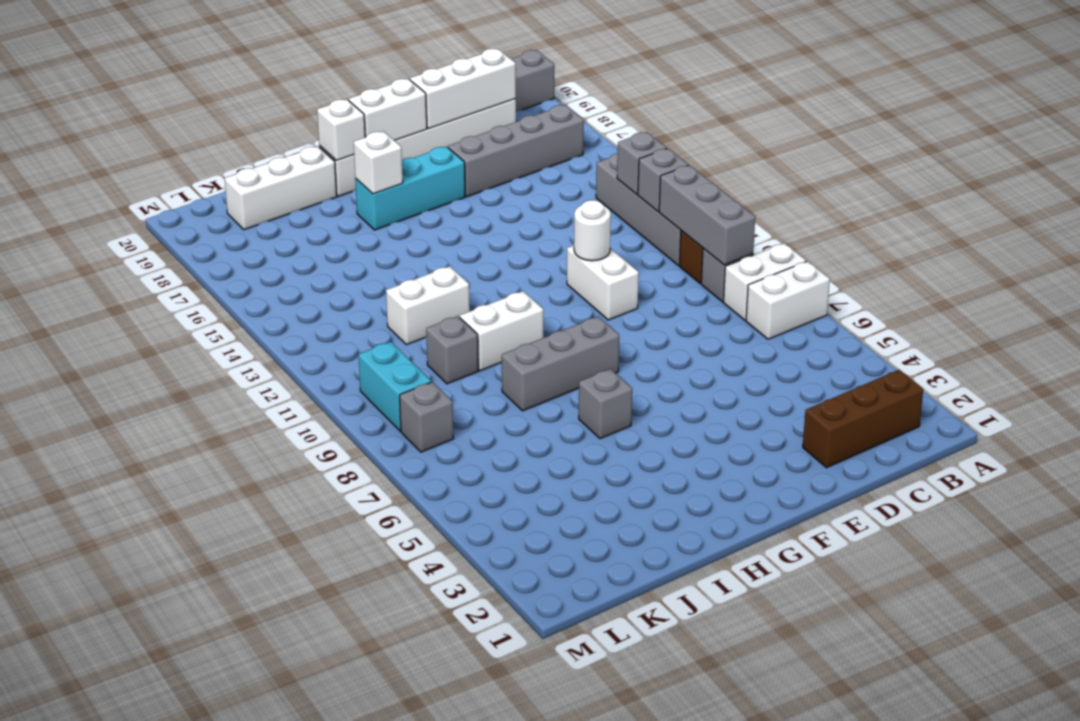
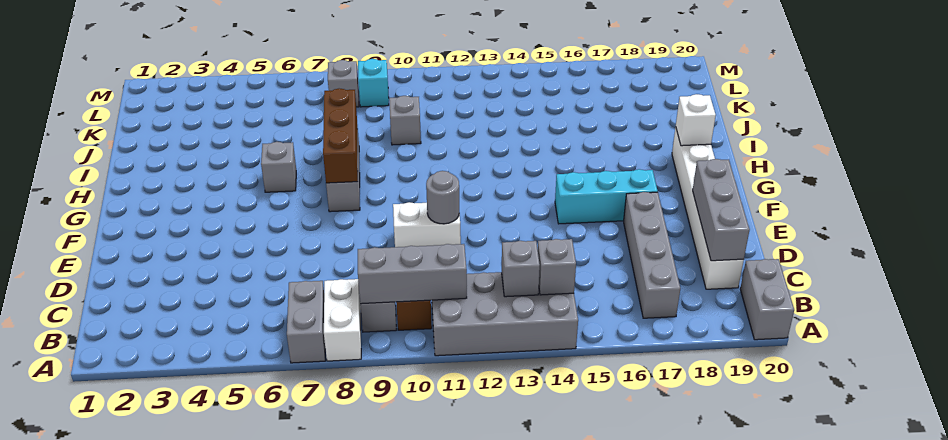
white 1x2 brick [746,261,830,339] -> grey 1x2 brick [287,281,325,363]
brown 1x3 brick [803,370,923,468] -> brown 1x3 brick moved to [323,89,358,183]
grey 1x1 brick [638,148,688,212] -> grey 1x1 brick moved to [538,239,576,295]
white 1x3 brick [410,49,516,129] -> grey 1x3 brick [693,159,750,261]
white 1x1 round brick [574,200,611,261] -> grey 1x1 round brick [426,171,459,224]
cyan 1x3 brick [355,146,465,230] -> cyan 1x3 brick turned to [555,169,658,224]
white 1x2 brick [348,79,427,140] -> none
white 1x2 brick [459,291,543,371] -> none
white 1x1 brick [354,131,403,194] -> none
white 1x2 brick [386,266,470,345] -> none
white 1x3 brick [225,146,337,230] -> none
cyan 1x2 brick [359,342,431,431] -> cyan 1x1 brick [358,59,389,107]

